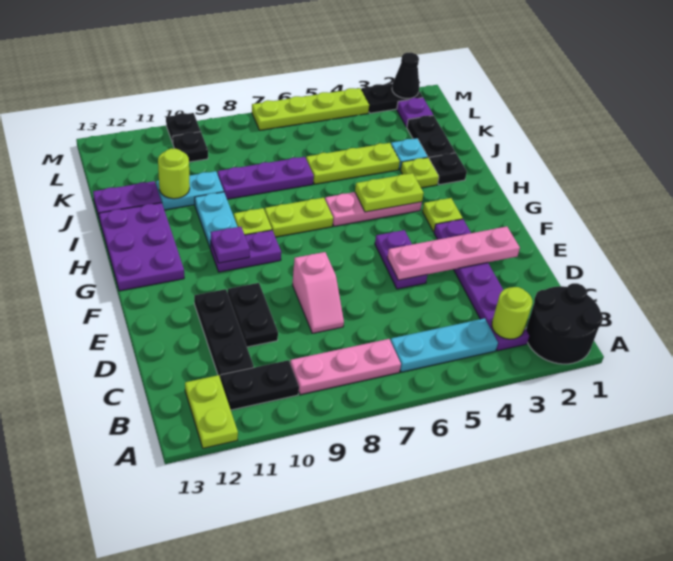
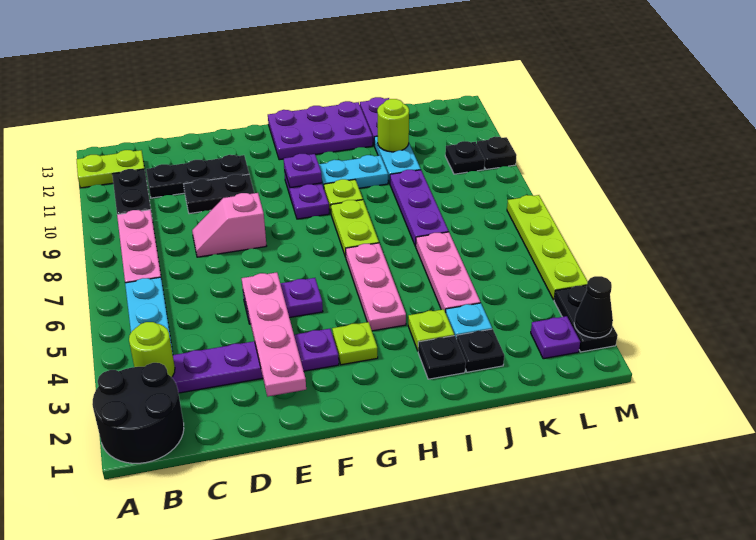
lime 1x2 plate [355,173,424,212] -> none
black 1x2 plate [407,115,455,158] -> black 1x1 plate [457,329,504,372]
lime 1x3 plate [306,143,400,184] -> pink 1x3 plate [416,232,480,312]

